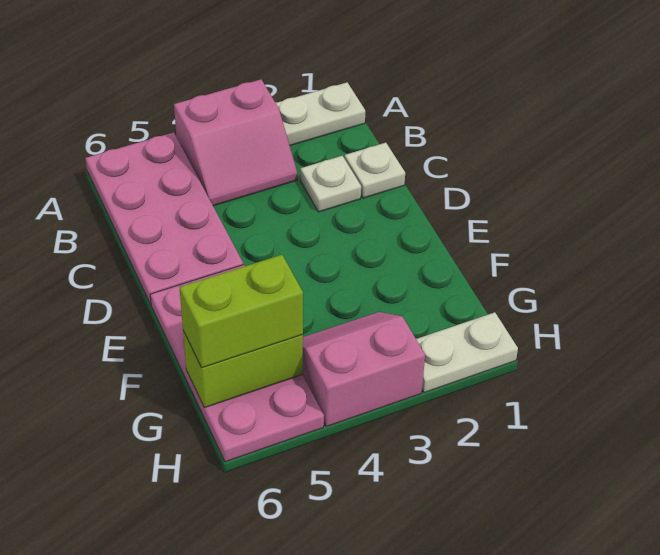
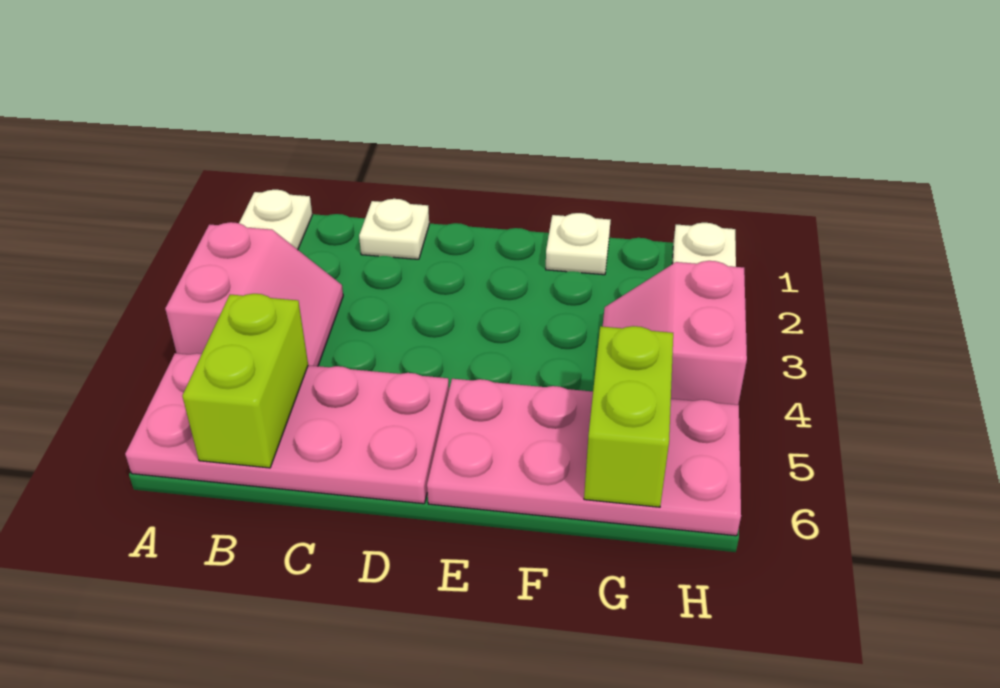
white 1x1 plate [300,156,361,212] -> white 1x1 plate moved to [546,213,611,275]
lime 1x2 brick [179,255,303,368] -> lime 1x2 brick moved to [182,294,308,468]

